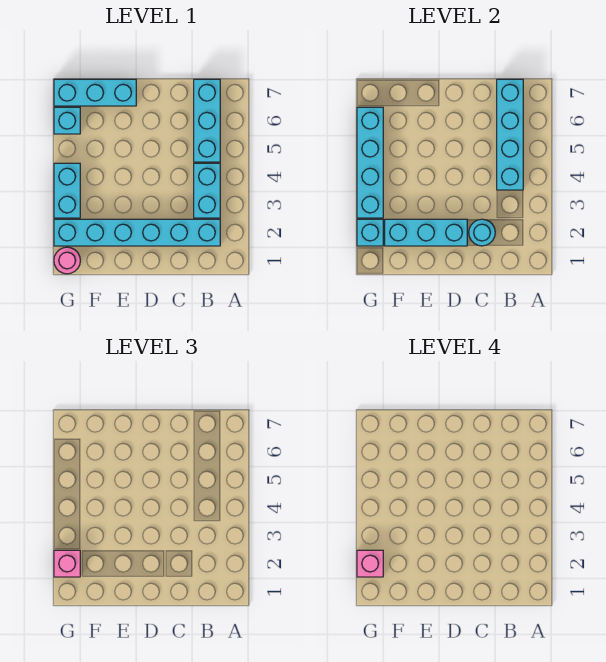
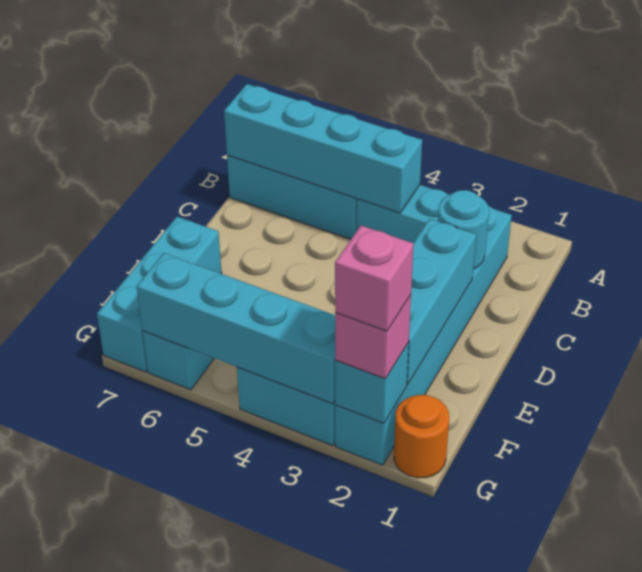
pink 1x1 round brick [54,247,80,274] -> orange 1x1 round brick [394,395,449,478]

